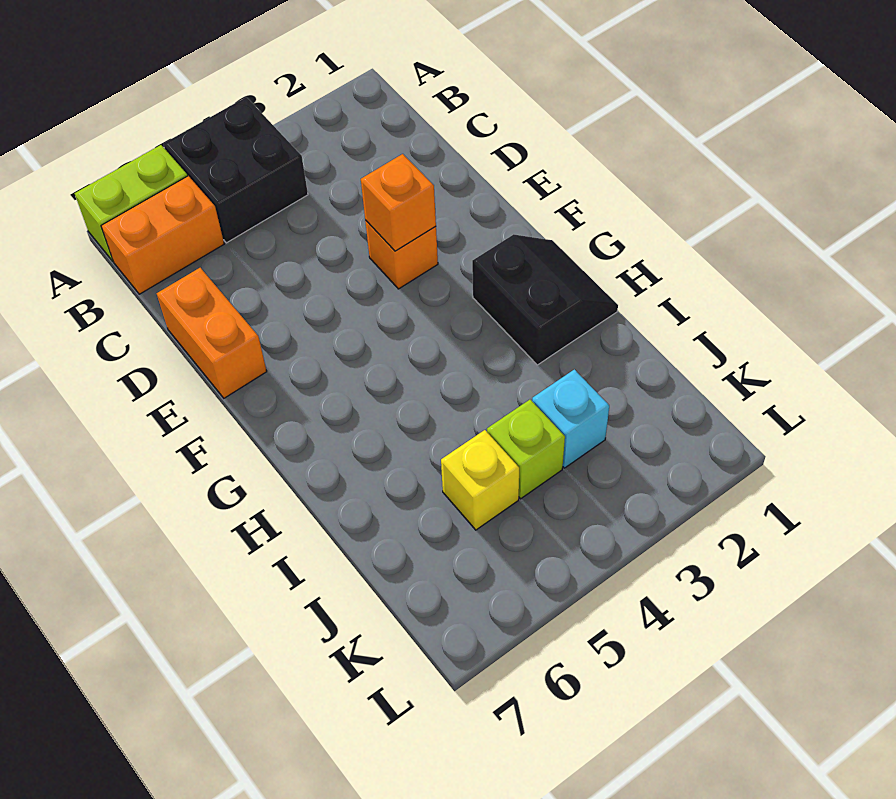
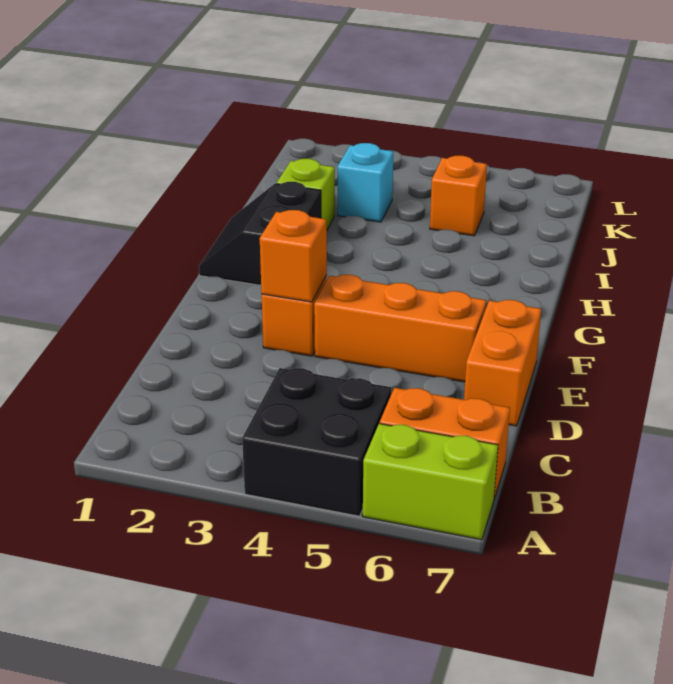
none -> orange 1x3 brick [314,275,486,382]
lime 1x1 brick [487,400,565,499] -> lime 1x1 brick moved to [277,159,335,229]
yellow 1x1 brick [441,430,519,530] -> orange 1x1 brick [430,156,487,236]

